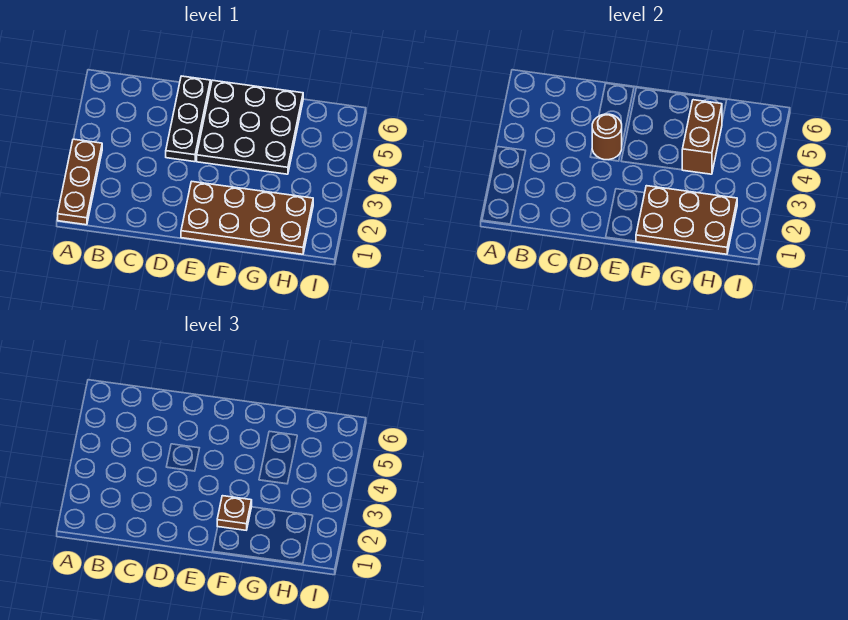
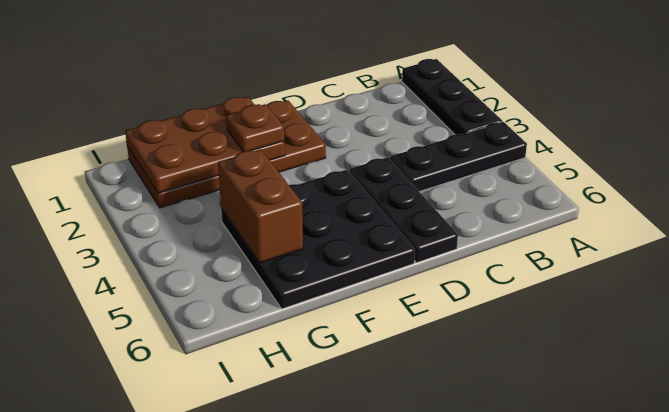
brown 1x3 plate [58,139,102,225] -> black 1x3 plate [402,59,502,135]
none -> black 1x3 plate [390,122,527,192]
brown 1x1 round brick [592,114,622,160] -> none

